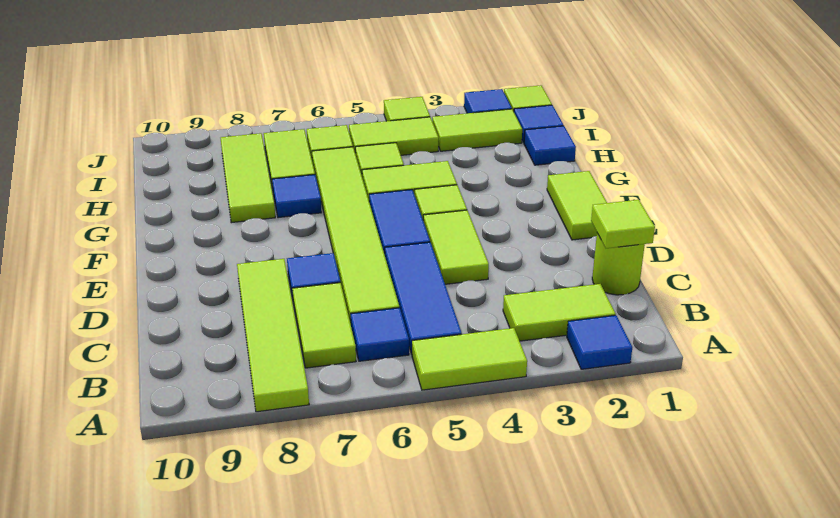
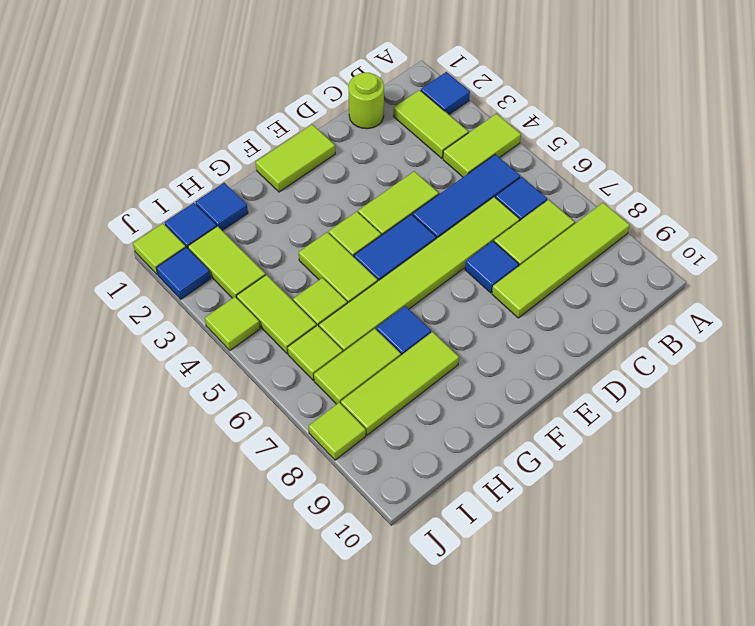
lime 1x2 tile [412,328,527,390] -> lime 1x2 tile turned to [443,114,521,177]
lime 1x1 tile [591,200,655,248] -> lime 1x1 tile moved to [309,403,366,460]

